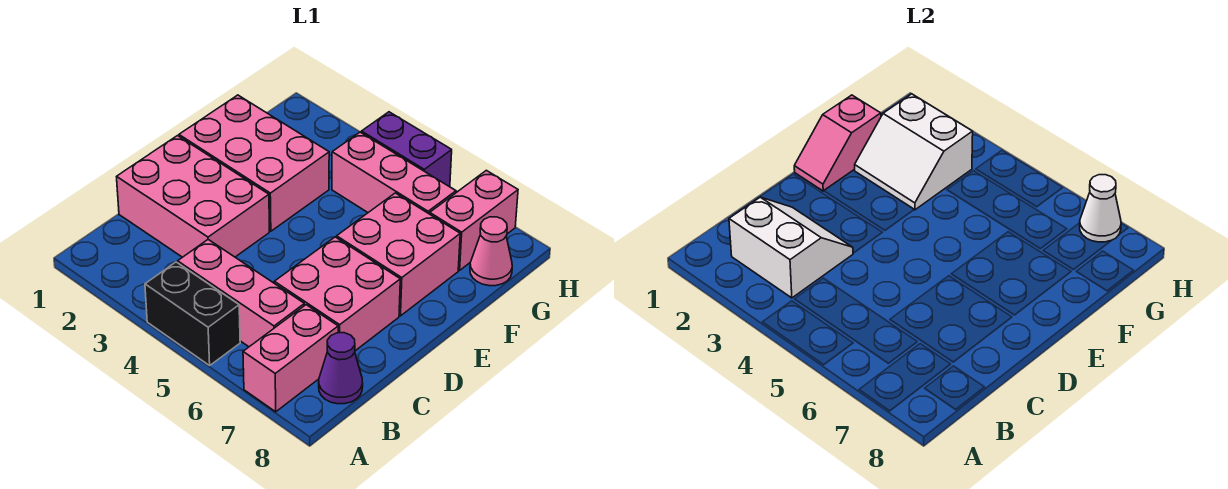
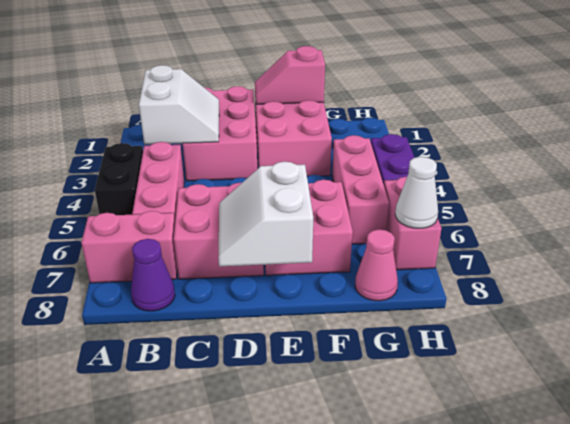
white 2x2 slope [855,94,973,210] -> white 2x2 slope moved to [218,162,313,266]
pink 1x2 brick [430,170,518,270] -> pink 1x2 brick turned to [384,177,442,270]

